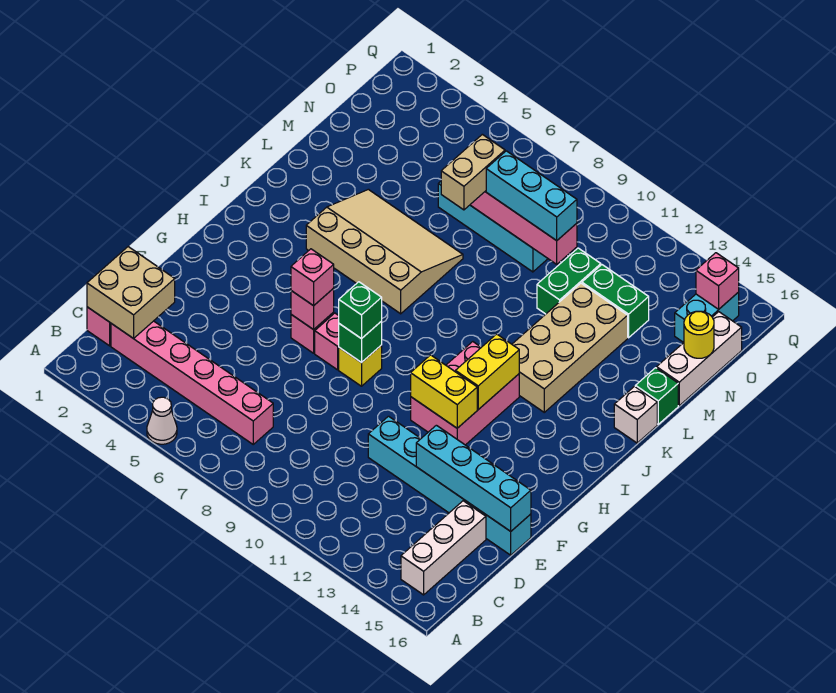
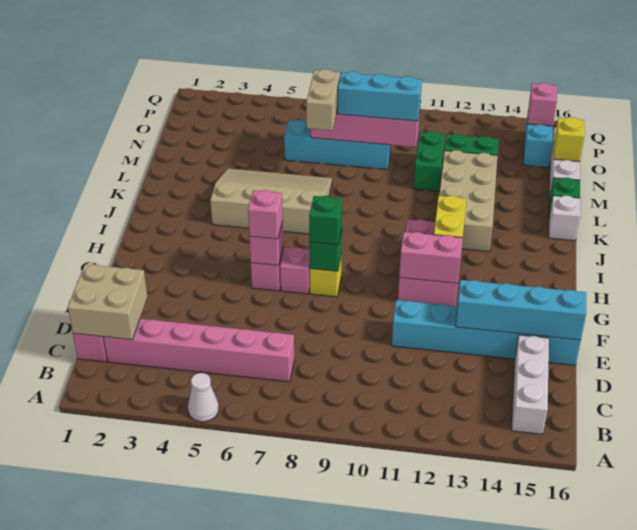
yellow 1x2 brick [411,355,477,428] -> pink 1x2 brick [399,232,463,283]
yellow 1x1 round brick [684,311,714,358] -> yellow 1x1 brick [554,117,585,162]

